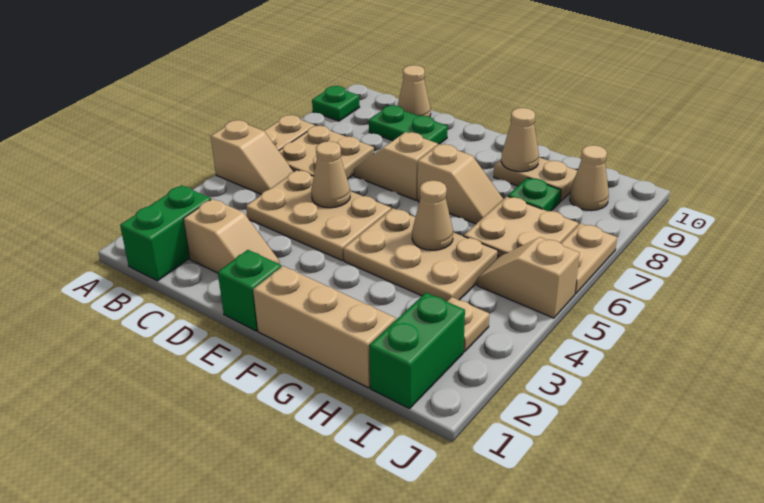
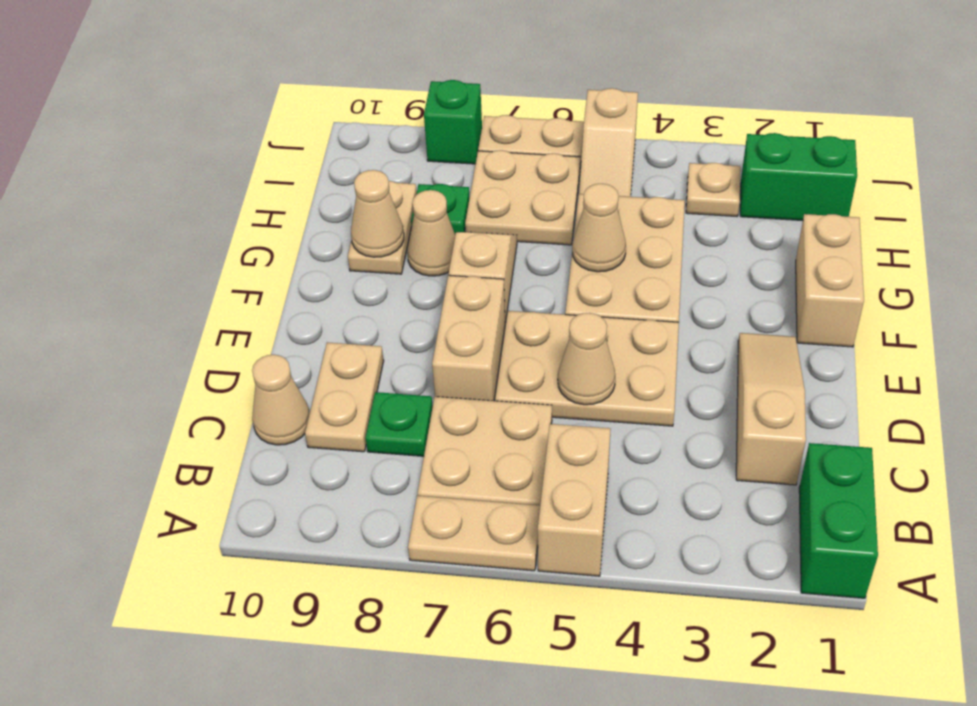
tan 1x2 slope [211,120,294,194] -> tan 1x2 brick [538,424,611,576]
green 1x1 plate [312,86,360,121] -> green 1x1 plate moved to [366,392,433,456]
green 1x2 brick [120,185,211,281] -> green 1x2 brick turned to [799,443,878,598]
tan 1x2 slope [184,199,280,273] -> tan 1x3 slope [736,333,806,485]
tan 2x3 plate [246,170,391,260] -> tan 2x3 plate turned to [495,311,679,426]
green 1x2 plate [369,105,448,144] -> tan 1x2 plate [305,342,384,452]
tan 1x2 slope [354,132,438,200] -> tan 1x2 brick [432,275,505,401]
green 1x1 brick [218,250,281,331] -> green 1x1 brick moved to [424,80,482,164]
tan 1x3 brick [253,266,396,388] -> tan 1x2 brick [796,214,864,347]
tan 1x1 cone [570,145,609,211] -> tan 1x1 cone moved to [407,190,455,276]

